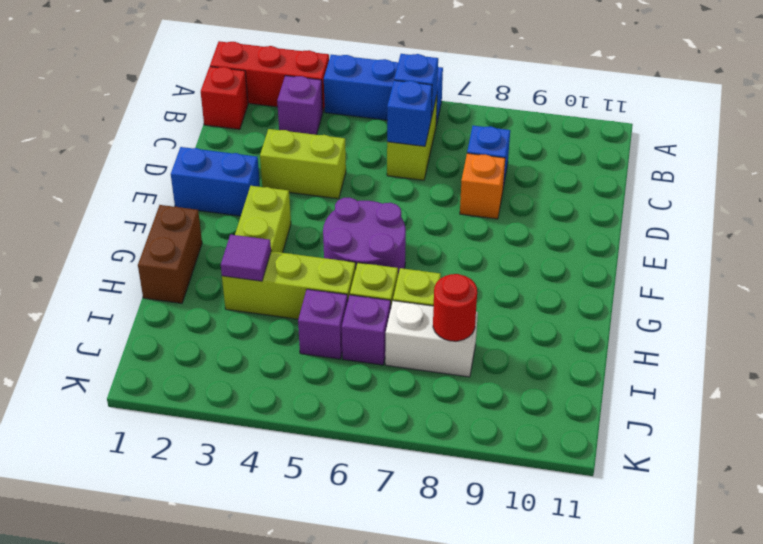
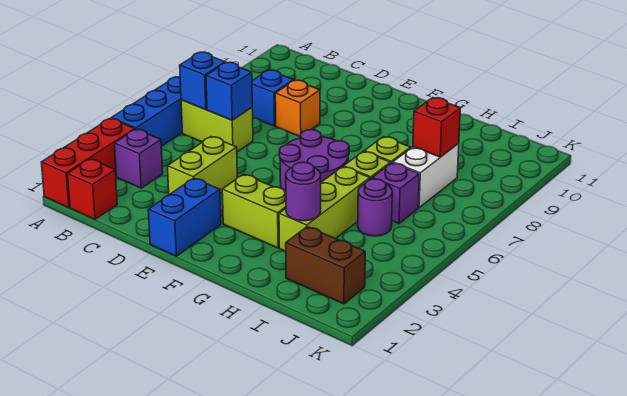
brown 1x2 brick [138,205,202,303] -> brown 1x2 brick moved to [286,227,365,304]
purple 1x1 tile [221,235,271,281] -> purple 1x1 round brick [286,162,321,221]
purple 1x1 brick [298,289,348,359] -> purple 1x1 round brick [358,179,392,236]
red 1x1 round brick [433,274,477,341] -> red 1x1 brick [413,98,460,157]

